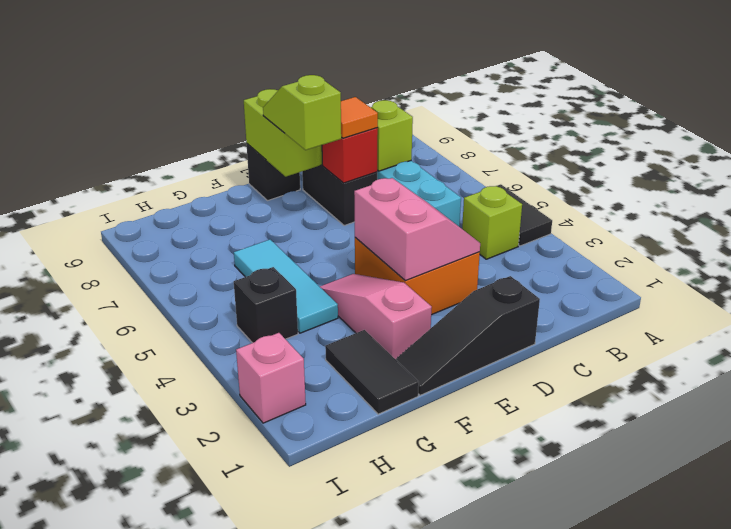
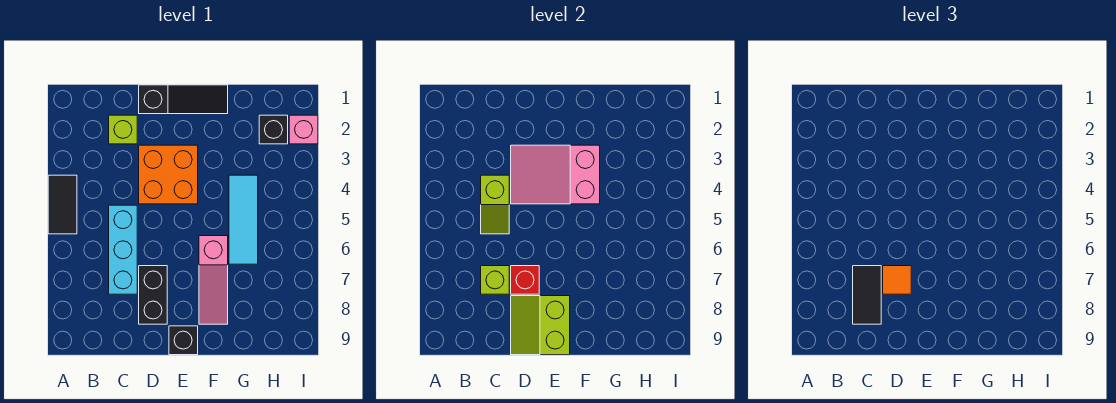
lime 1x1 brick [462,186,522,259] -> lime 1x1 brick moved to [109,115,137,144]
pink 2x2 slope [354,178,480,281] -> pink 2x3 slope [511,145,600,204]
lime 1x2 slope [263,75,341,150] -> lime 1x2 slope moved to [481,175,509,234]
pink 1x3 slope [320,274,432,359] -> pink 1x3 slope moved to [199,236,228,324]
black 1x2 tile [325,330,419,414] -> black 1x2 tile moved to [853,266,881,324]
black 1x1 brick [234,267,298,343] -> black 1x1 brick moved to [259,115,288,144]

